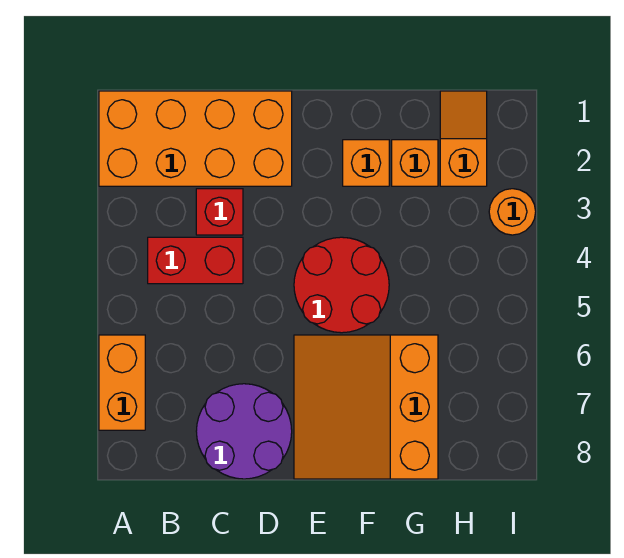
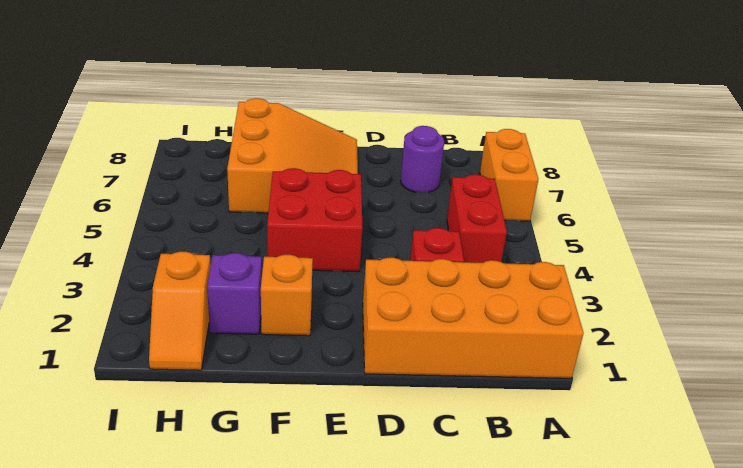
red 1x2 brick [148,237,243,284] -> red 1x2 brick turned to [447,175,507,263]
purple 2x2 round brick [196,384,292,479] -> purple 1x1 round brick [401,126,444,192]
red 2x2 round brick [294,237,389,333] -> red 2x2 brick [267,168,362,272]
orange 1x1 brick [392,140,438,186] -> purple 1x1 brick [207,253,262,334]
orange 1x1 round brick [489,189,536,235] -> none

